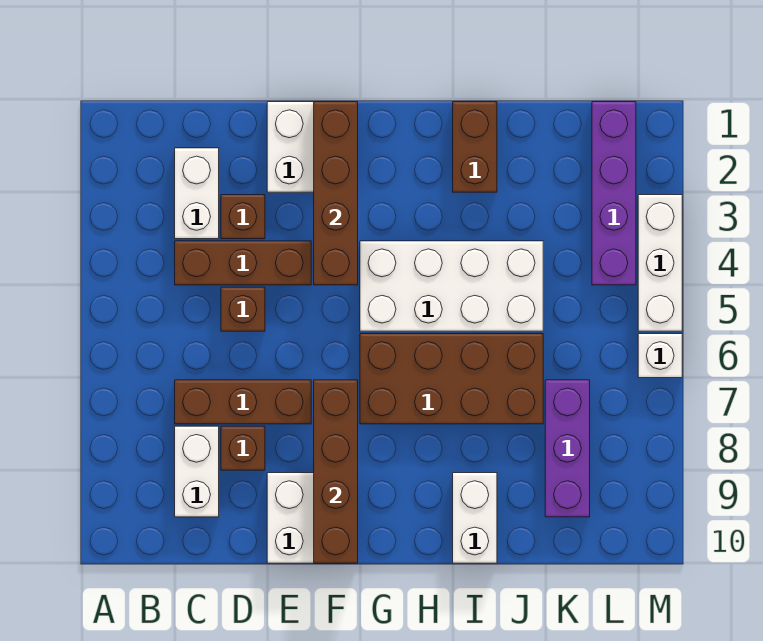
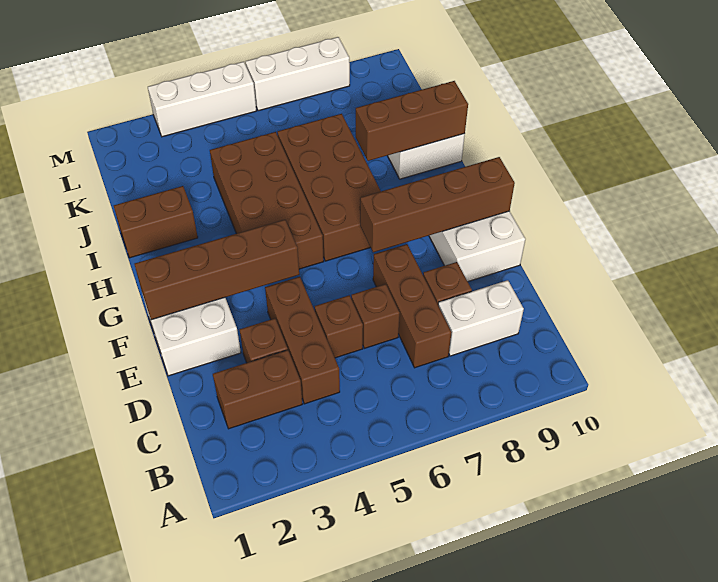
white 1x2 brick [175,148,219,239] -> brown 1x2 brick [213,350,302,429]
none -> brown 1x1 brick [351,284,400,348]
white 2x4 brick [360,241,543,331] -> brown 2x4 brick [210,132,324,269]
none -> brown 1x3 brick [356,81,468,161]
purple 1x3 brick [545,380,590,517] -> none
purple 1x4 brick [592,102,636,285] -> none
white 1x1 brick [638,334,682,378] -> white 1x3 brick [246,37,350,111]

